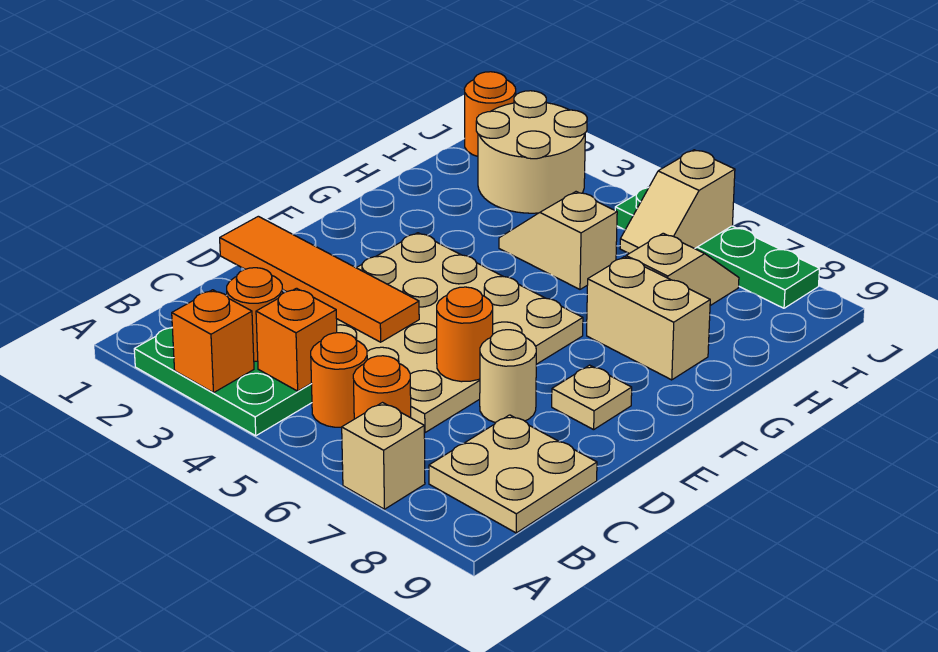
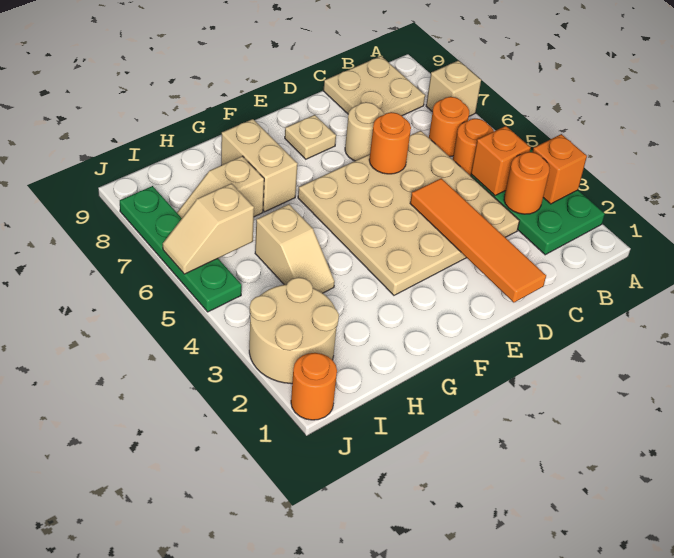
tan 1x2 slope [620,150,735,253] -> tan 1x2 slope turned to [163,183,254,274]

